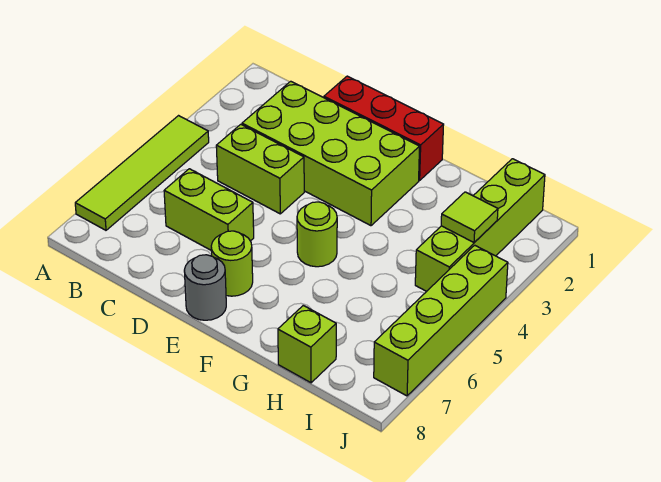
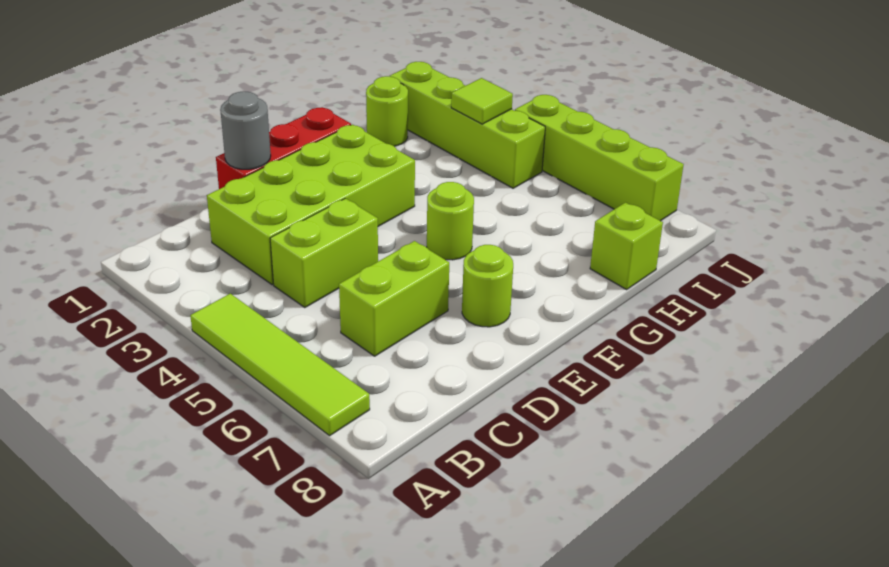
grey 1x1 round brick [184,255,226,320] -> grey 1x1 round brick moved to [220,92,271,169]
none -> lime 1x1 round brick [366,76,408,146]

